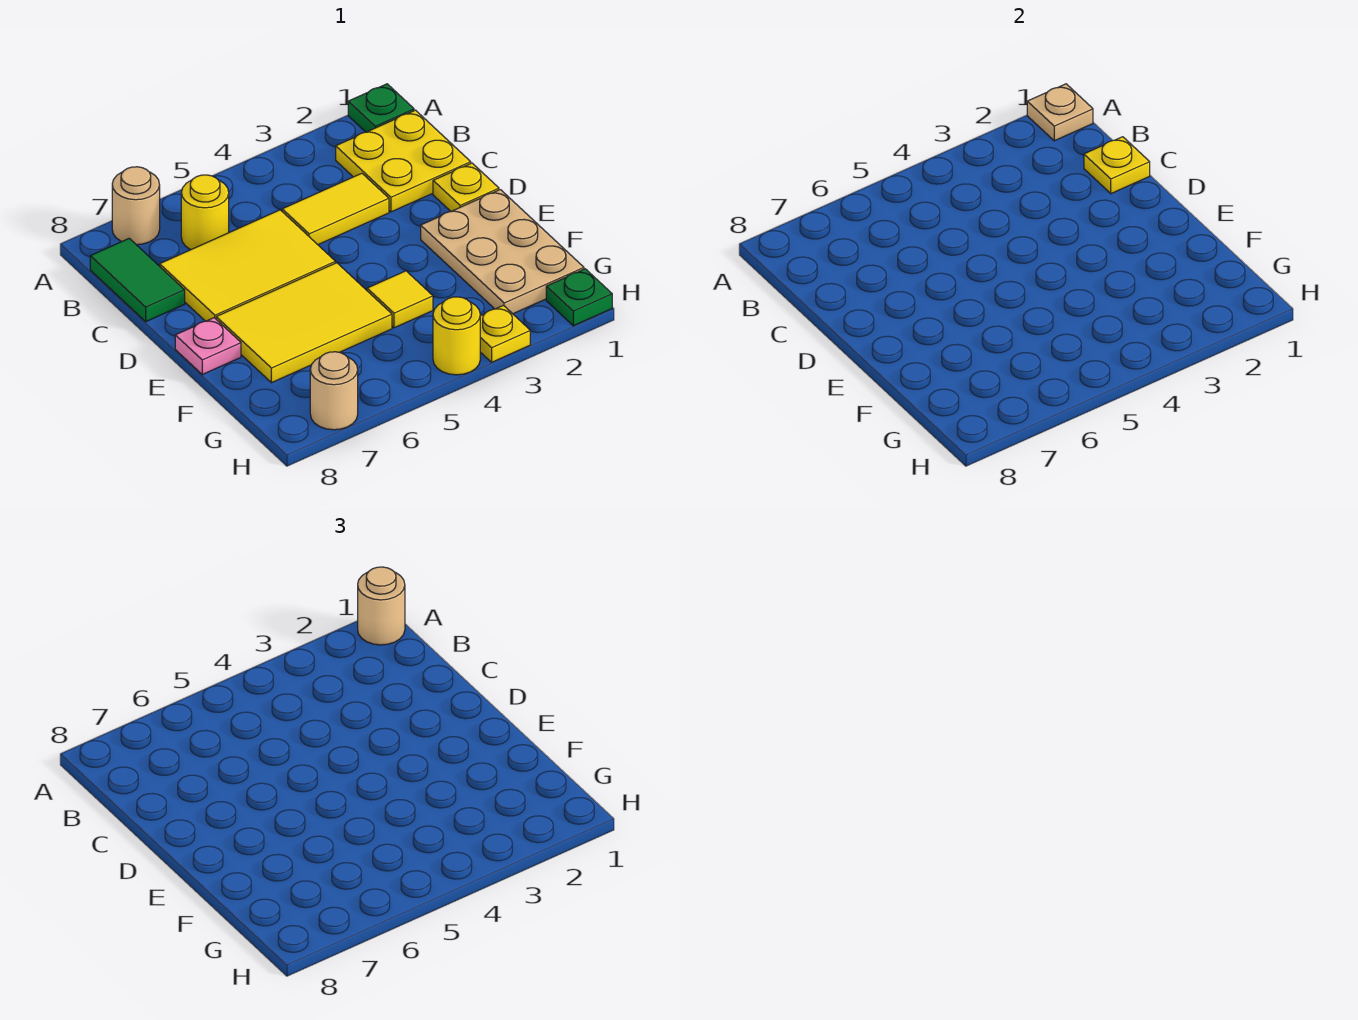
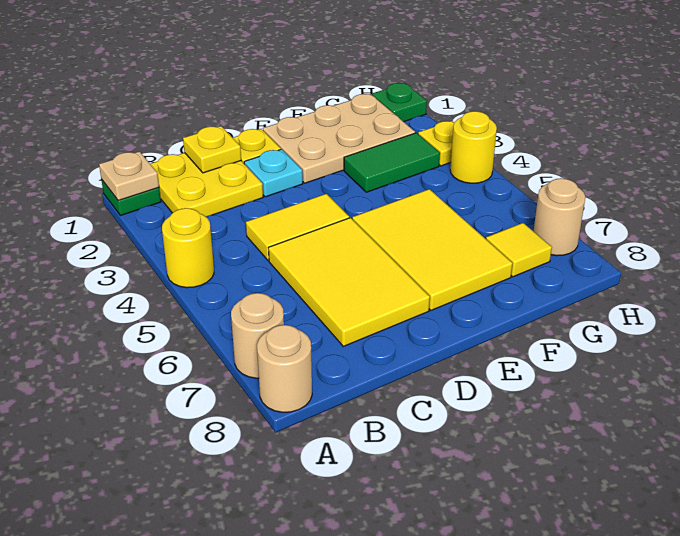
tan 1x1 round brick [358,567,405,645] -> tan 1x1 round brick moved to [257,325,312,412]
yellow 1x1 round brick [181,175,229,250] -> yellow 1x1 round brick moved to [162,208,214,288]
green 1x2 tile [90,238,185,322] -> green 1x2 tile moved to [344,133,440,192]
yellow 1x2 tile [282,173,389,245] -> yellow 1x2 tile turned to [246,194,349,261]
none -> cyan 1x1 plate [244,149,303,197]
pink 1x1 plate [175,318,241,375] -> none
yellow 1x1 tile [367,271,433,328] -> yellow 1x1 tile moved to [486,223,552,277]

